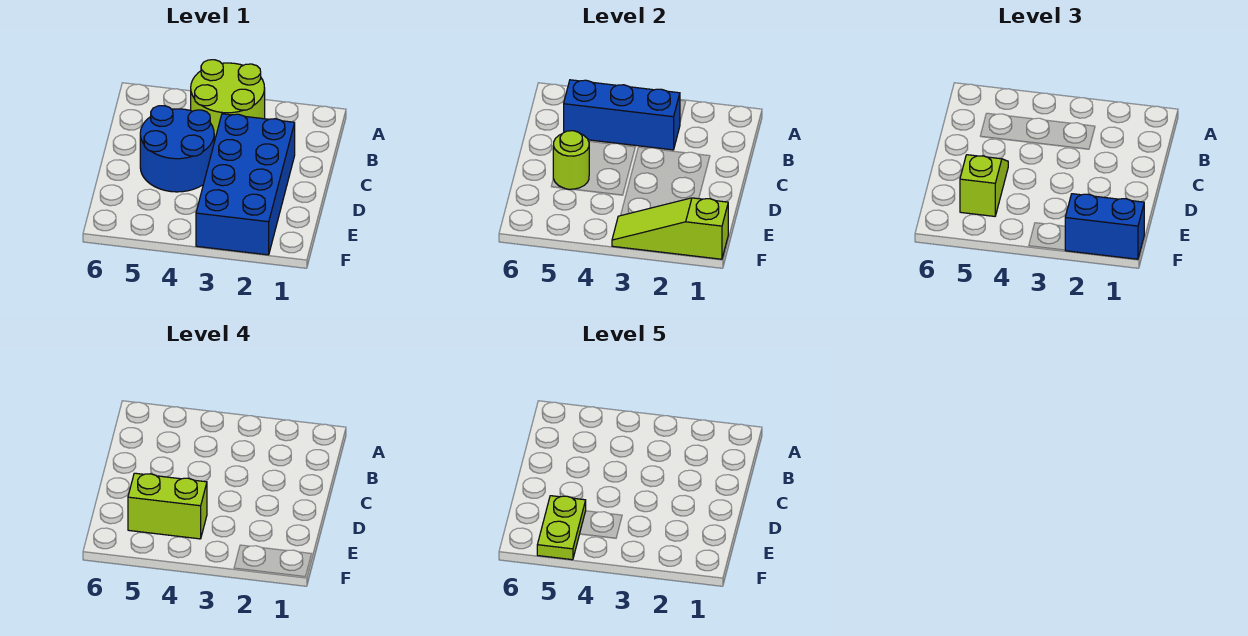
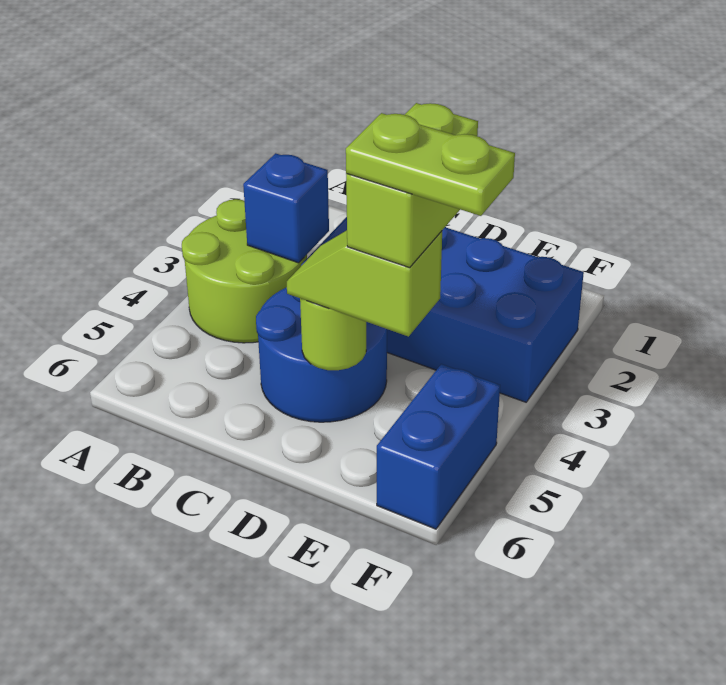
blue 1x3 brick [564,80,680,150] -> blue 1x1 brick [243,153,329,263]
lime 1x3 slope [612,198,728,259] -> none
blue 1x2 brick [1065,194,1144,259] -> blue 1x2 brick moved to [377,364,500,529]

